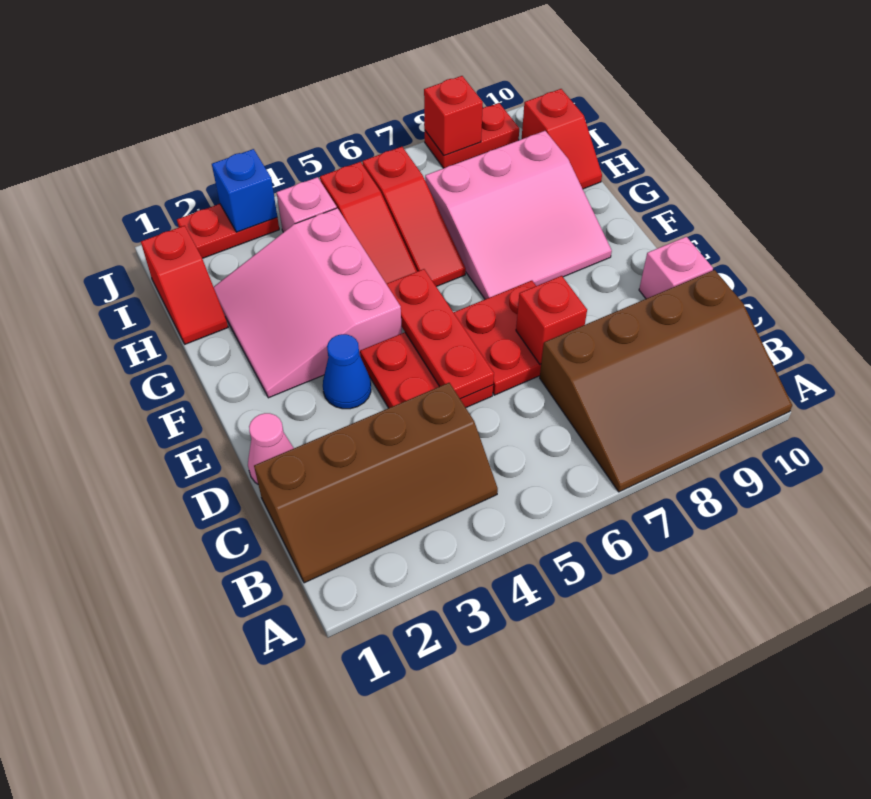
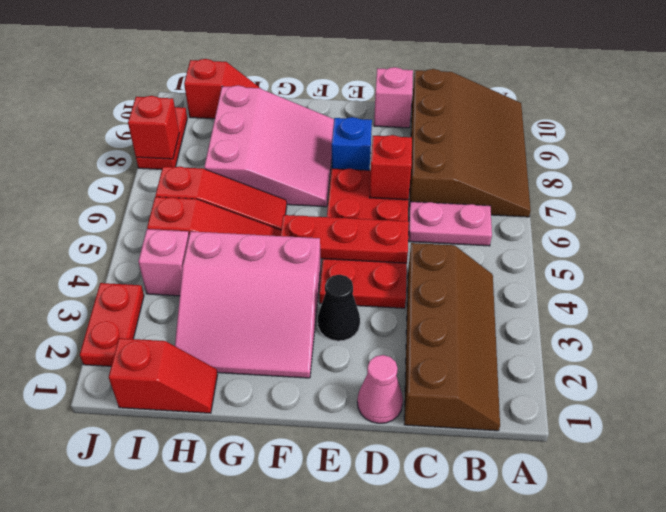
none -> pink 1x2 plate [409,202,492,246]
blue 1x1 cone [323,334,371,409] -> black 1x1 cone [318,275,360,341]
blue 1x1 brick [212,149,277,232] -> blue 1x1 brick moved to [332,117,372,170]

